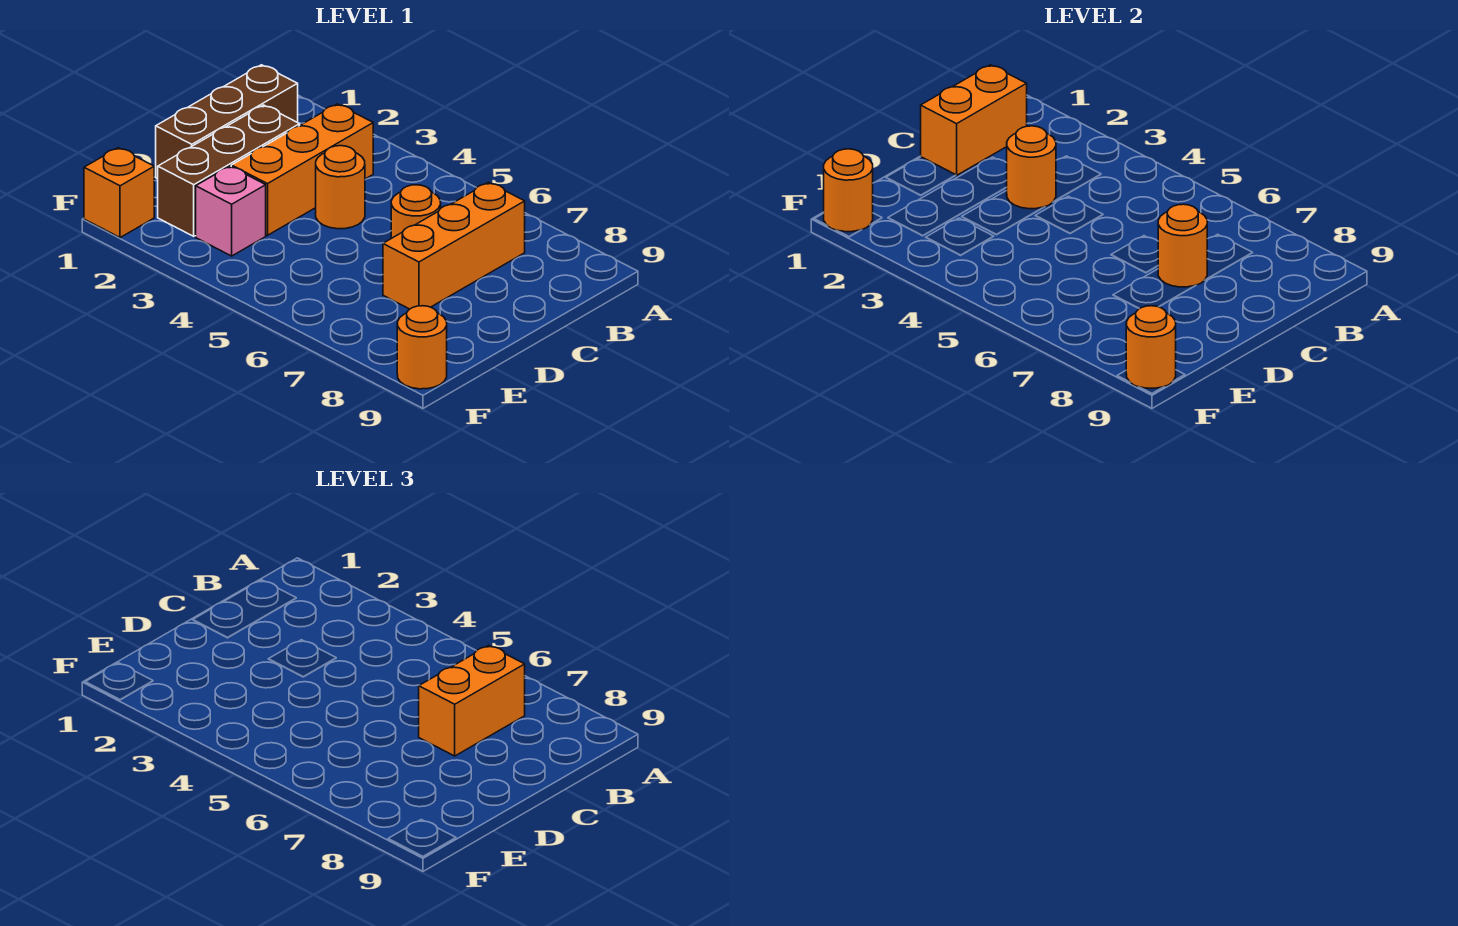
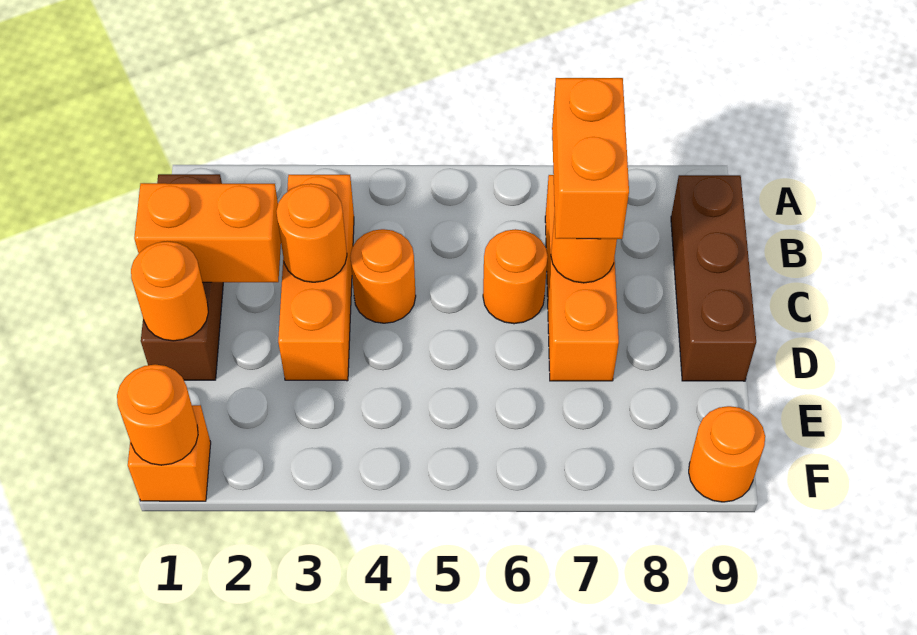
orange 1x2 brick [921,65,1027,175] -> orange 1x2 brick turned to [134,183,281,282]
brown 1x3 brick [158,105,300,236] -> brown 1x3 brick moved to [671,175,756,381]
pink 1x1 brick [196,166,266,256] -> none
orange 1x1 round brick [1126,306,1176,388] -> orange 1x1 round brick moved to [131,241,208,341]

